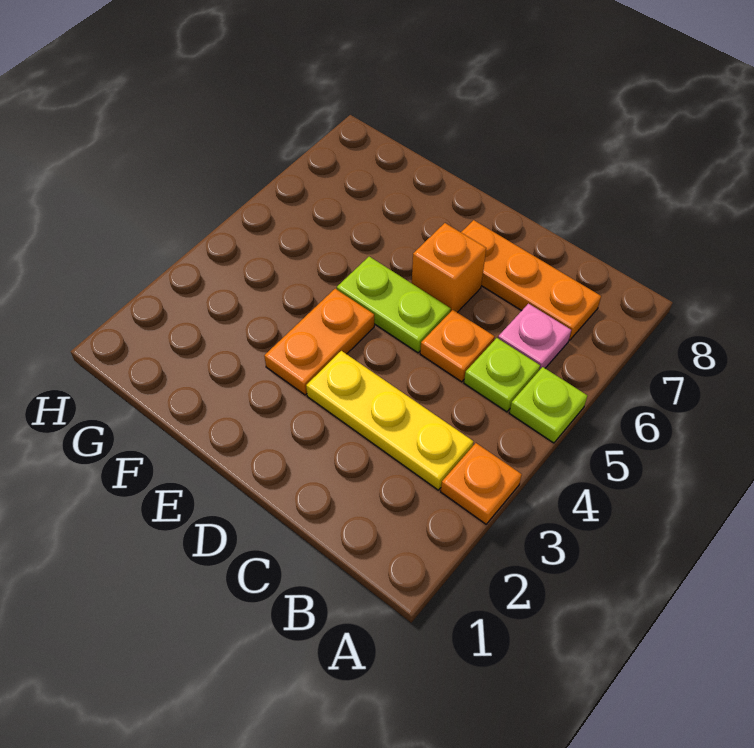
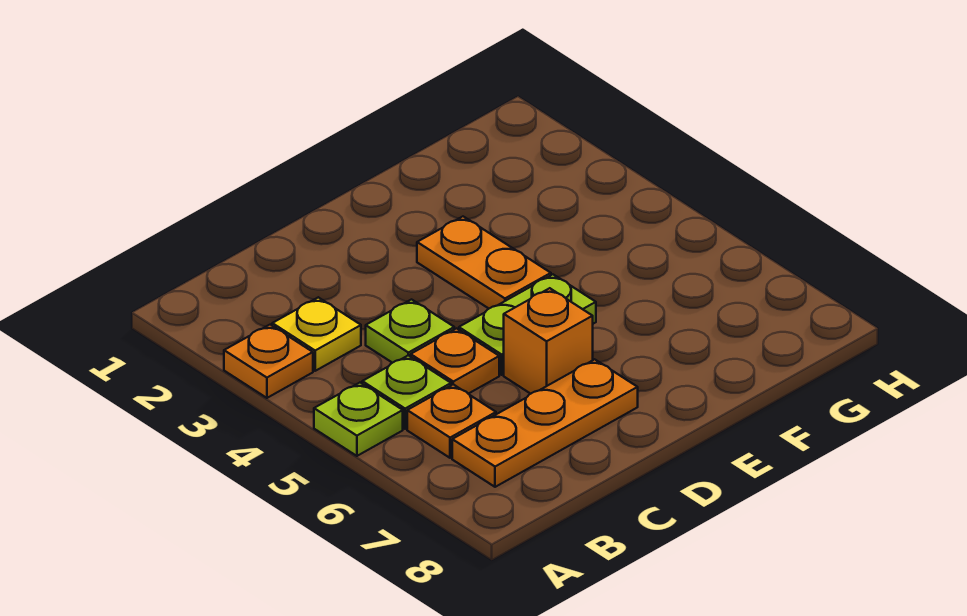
yellow 1x3 plate [306,351,473,490] -> yellow 1x1 plate [272,297,361,371]
pink 1x1 plate [498,304,571,370] -> orange 1x1 plate [407,385,496,458]
none -> lime 1x1 plate [366,300,454,363]

